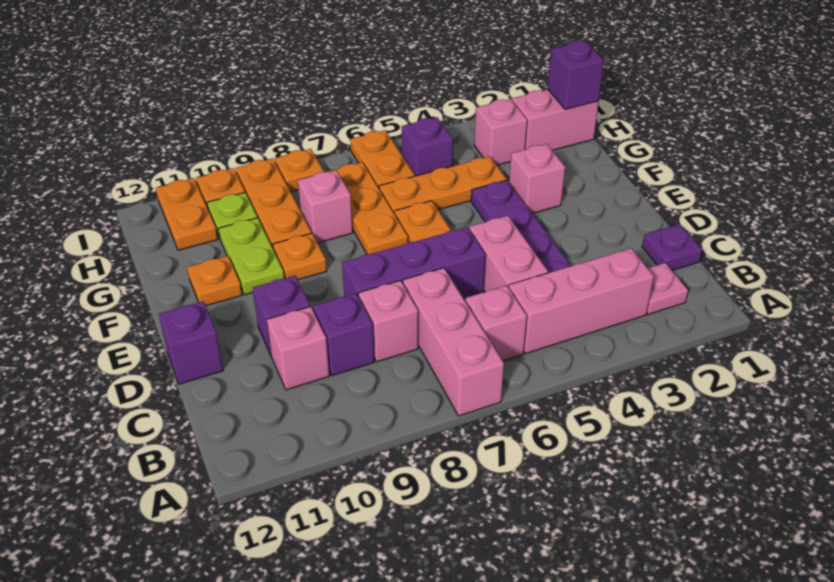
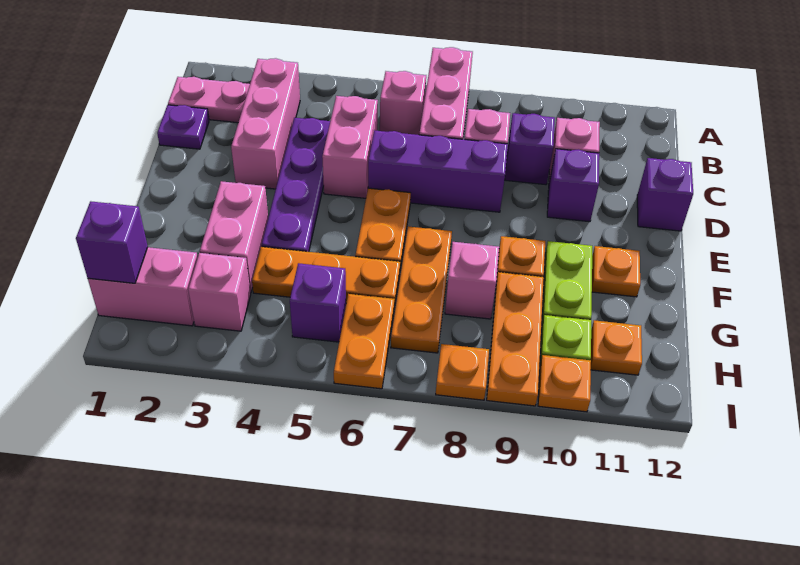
pink 1x1 plate [647,263,688,314] -> pink 1x2 plate [168,77,250,123]
pink 1x3 brick [509,248,654,354] -> pink 1x3 brick turned to [231,58,300,189]
pink 1x1 brick [509,144,565,213] -> pink 1x2 brick [200,181,268,293]
orange 1x2 plate [156,178,218,250] -> orange 1x1 plate [591,320,642,375]

